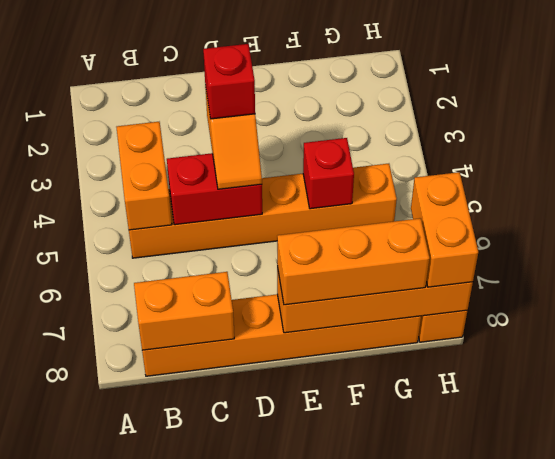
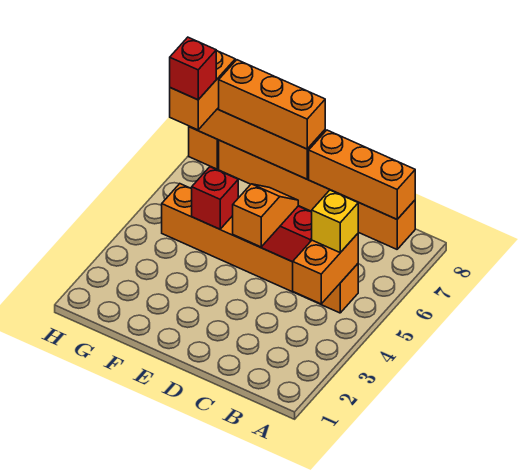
none -> yellow 1x1 brick [312,190,358,252]
orange 1x2 brick [134,272,234,350] -> orange 1x3 brick [309,130,415,219]
red 1x1 brick [203,44,255,119] -> red 1x1 brick moved to [170,37,216,100]

